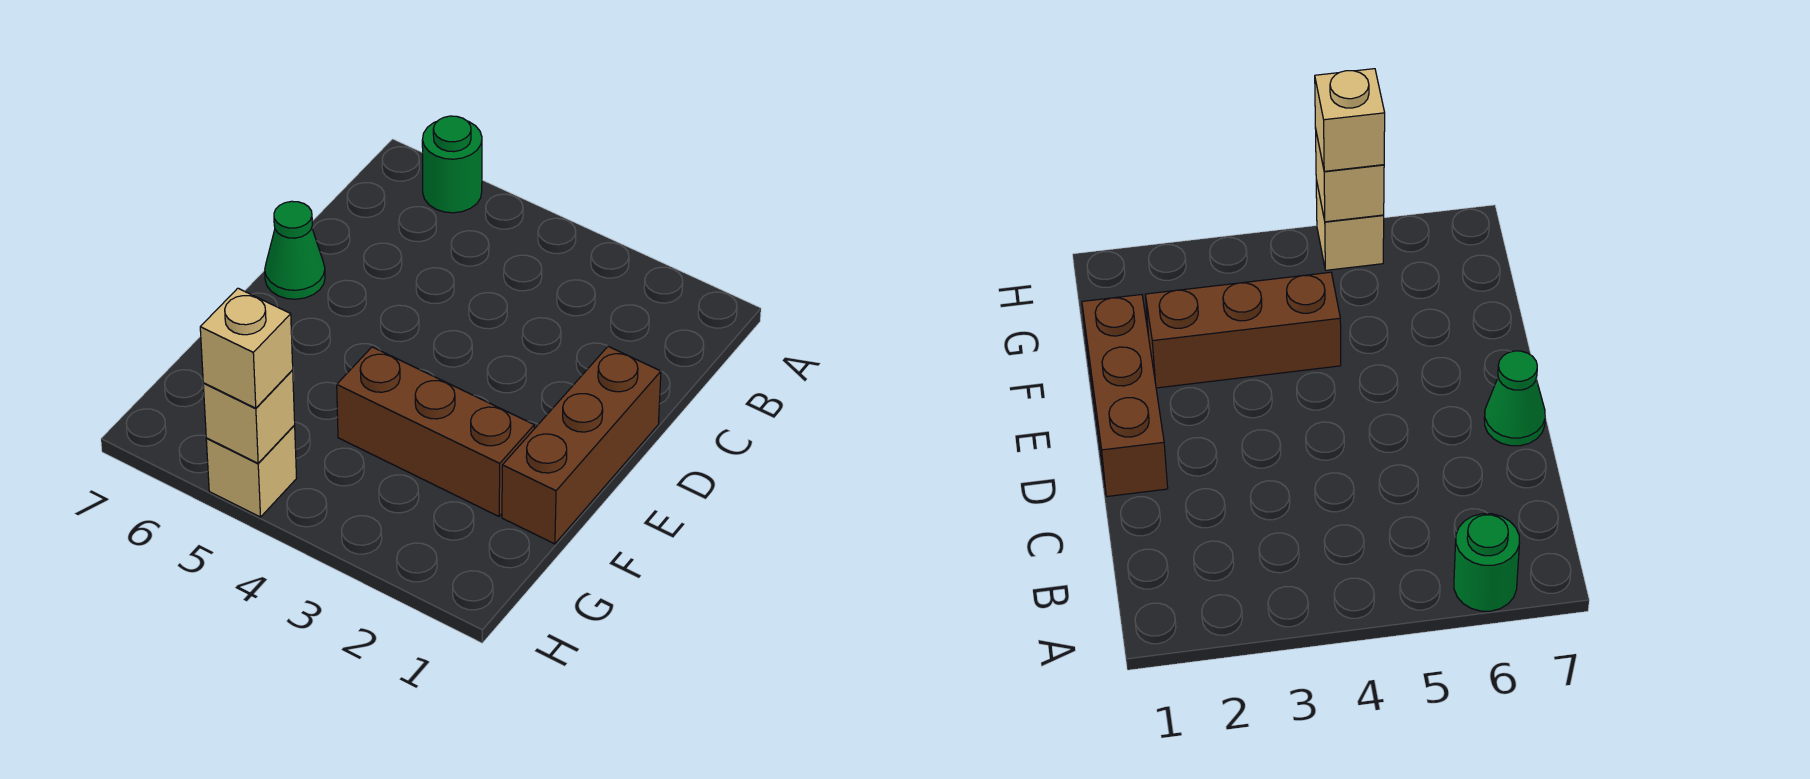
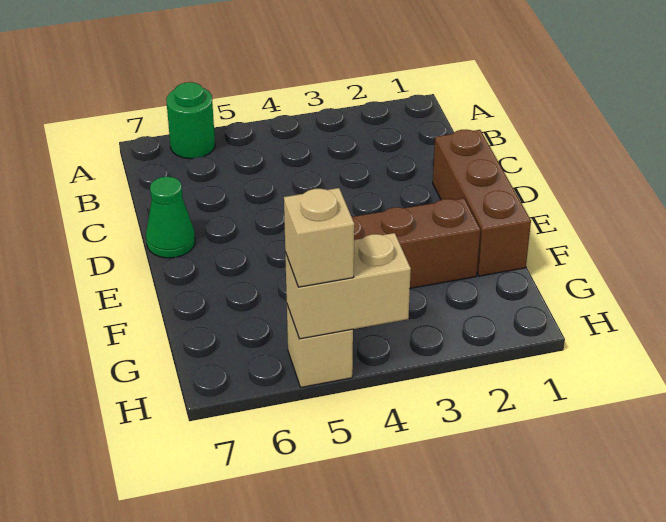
tan 1x1 brick [203,370,295,463] -> tan 1x2 brick [285,233,411,339]

